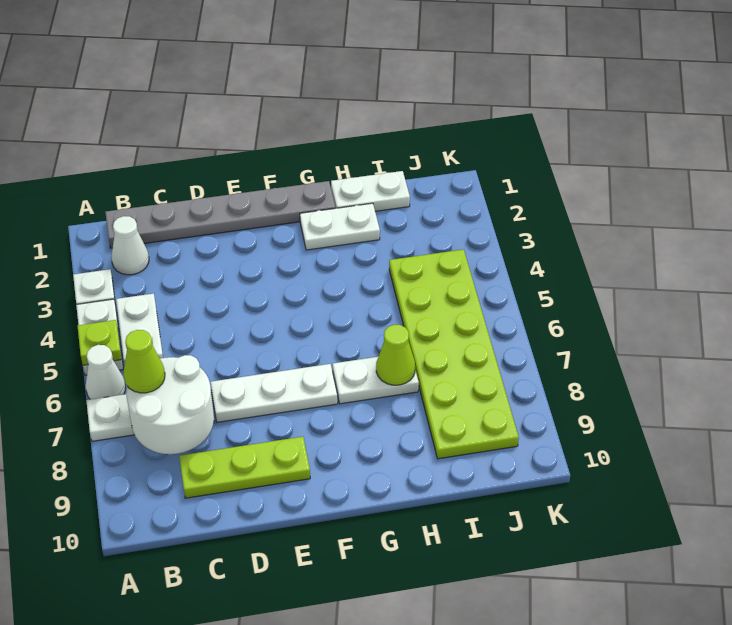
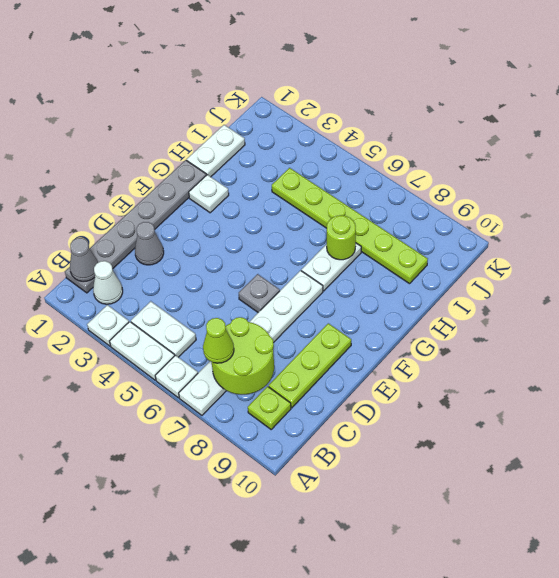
lime 1x1 plate [78,320,122,365] -> lime 1x1 plate moved to [248,386,291,429]
white 1x1 cone [86,345,126,399] -> white 1x1 plate [155,355,198,398]
none -> grey 1x1 cone [70,238,98,282]
white 2x2 round brick [126,355,214,454] -> lime 2x2 round brick [212,317,274,394]
none -> grey 1x1 cone [135,222,164,265]
none -> grey 1x1 plate [239,274,280,312]
white 1x2 plate [300,203,380,250] -> white 1x1 plate [189,175,229,213]
lime 1x1 cone [376,325,415,385] -> lime 1x1 round brick [327,215,356,260]
lime 2x6 plate [389,249,519,459] -> lime 1x6 plate [272,168,428,284]

